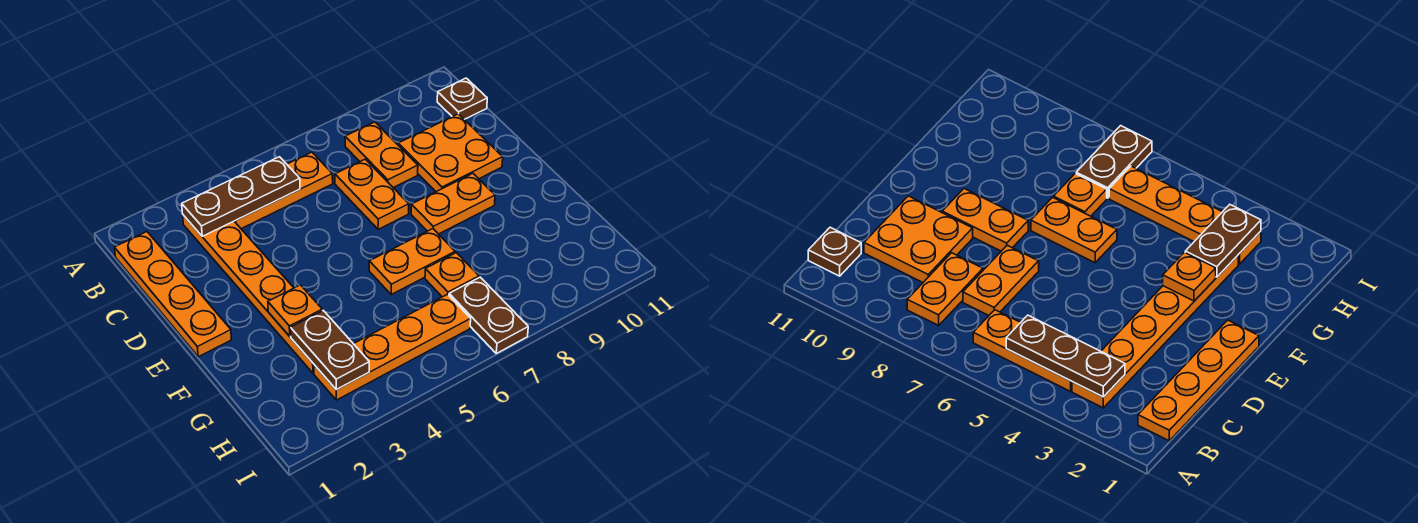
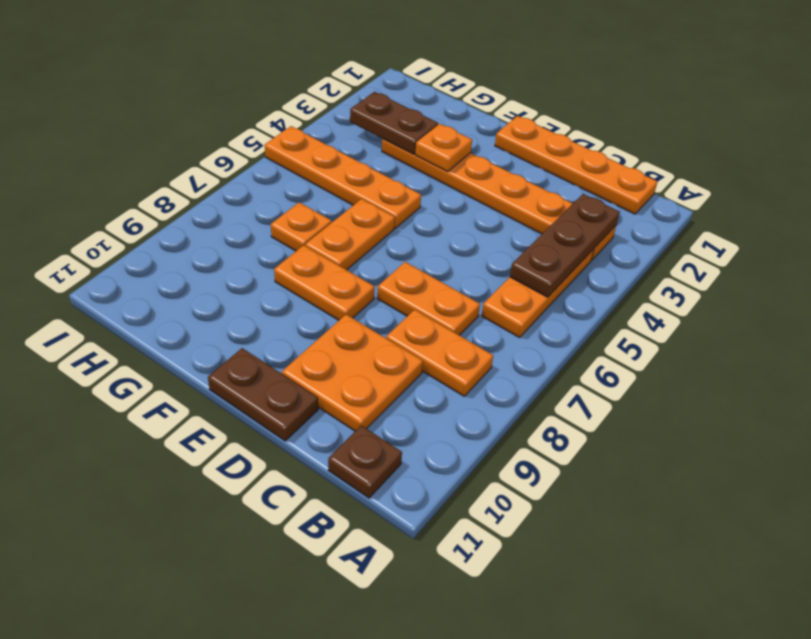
orange 1x2 plate [411,173,495,234] -> orange 1x2 plate turned to [274,245,375,320]
orange 1x4 plate [314,294,471,400] -> orange 1x4 plate turned to [265,126,421,228]
brown 1x2 plate [449,277,528,353] -> brown 1x2 plate moved to [208,348,318,441]

